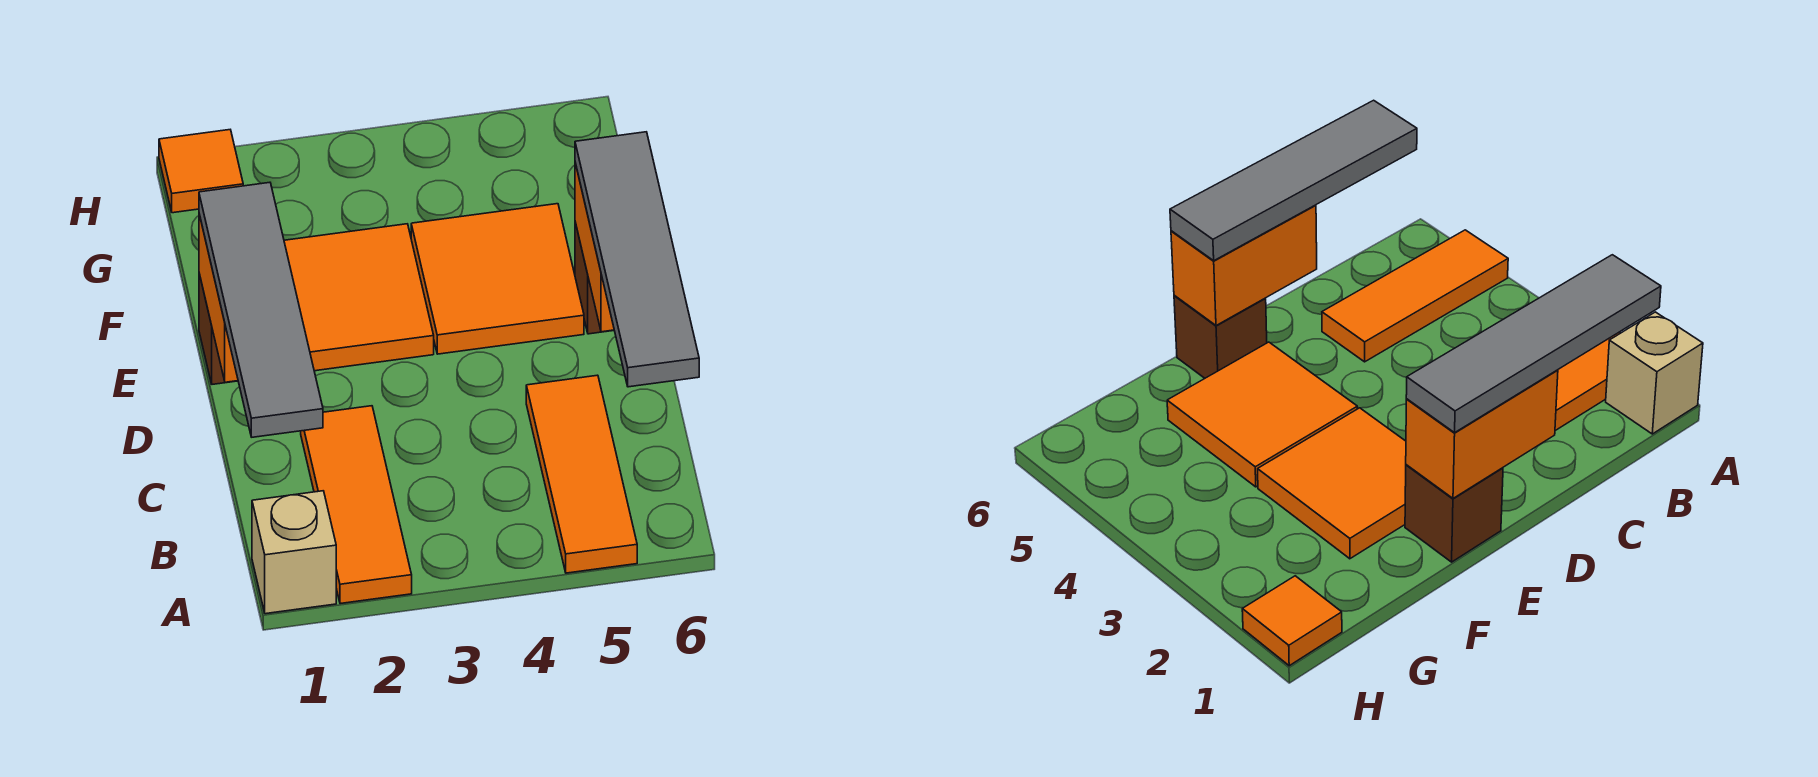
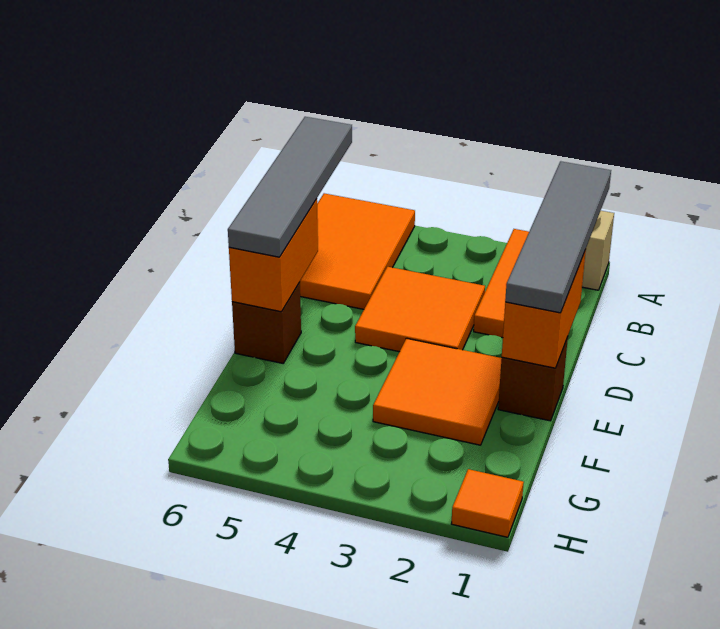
orange 1x3 tile [526,375,637,573] -> orange 2x3 tile [300,193,415,309]
orange 2x2 tile [411,204,584,354] -> orange 2x2 tile moved to [355,267,485,352]

